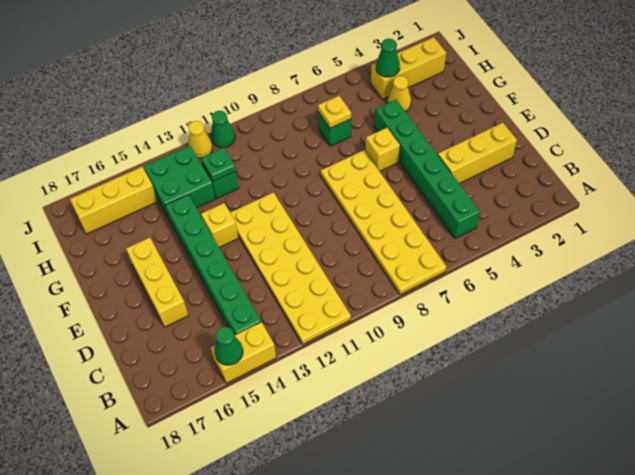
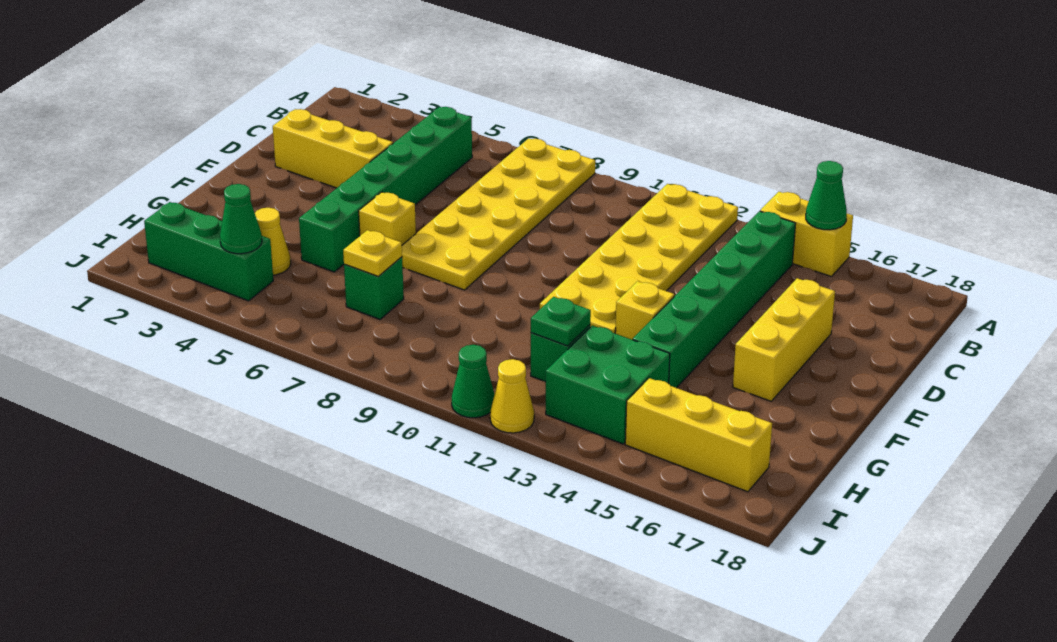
yellow 1x3 brick [371,37,446,99] -> green 1x3 brick [144,202,273,301]

